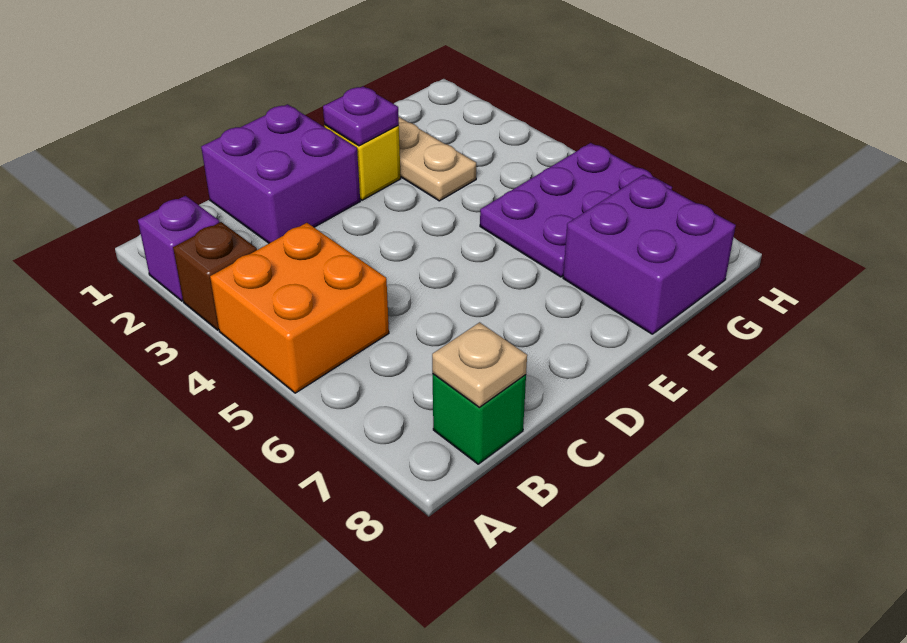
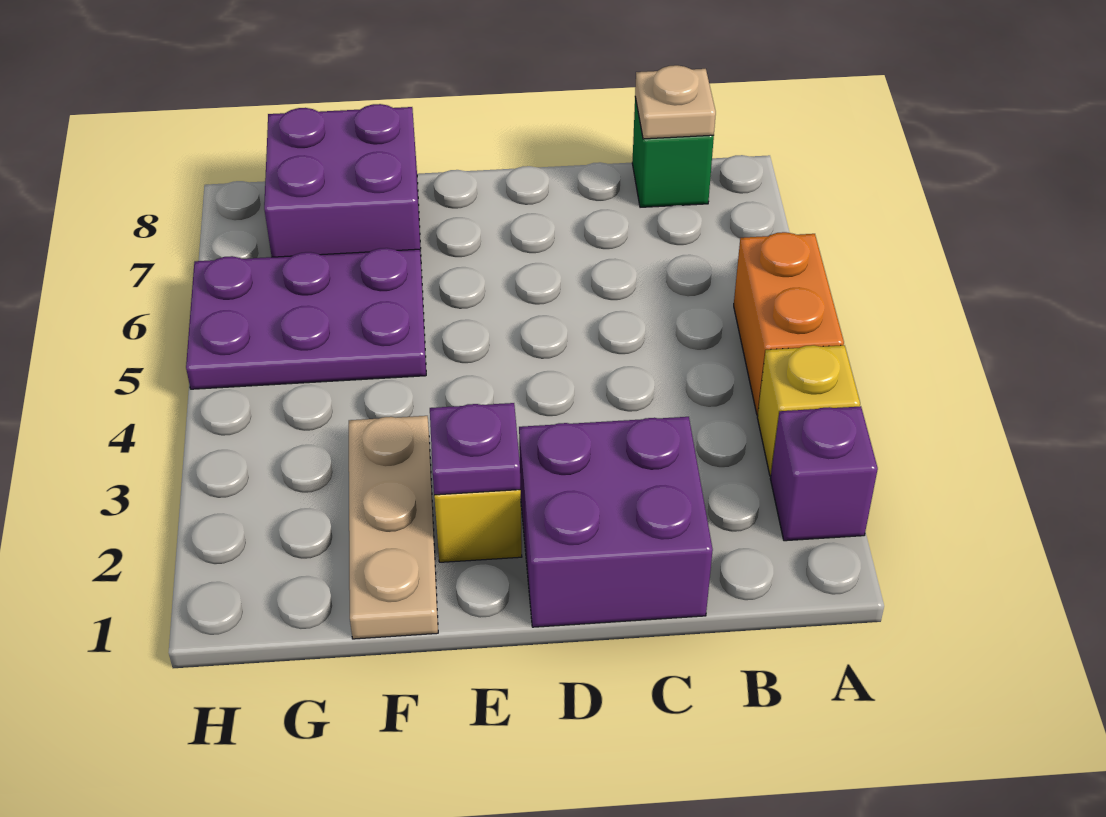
brown 1x1 brick [173,222,257,330] -> yellow 1x1 brick [757,345,860,476]
orange 2x2 brick [210,223,389,393] -> orange 1x2 brick [734,232,844,415]

